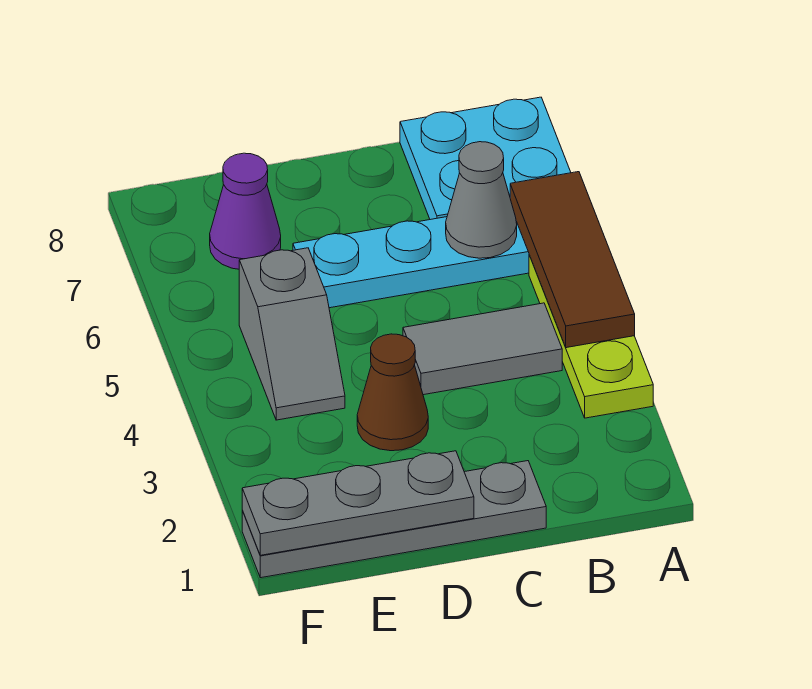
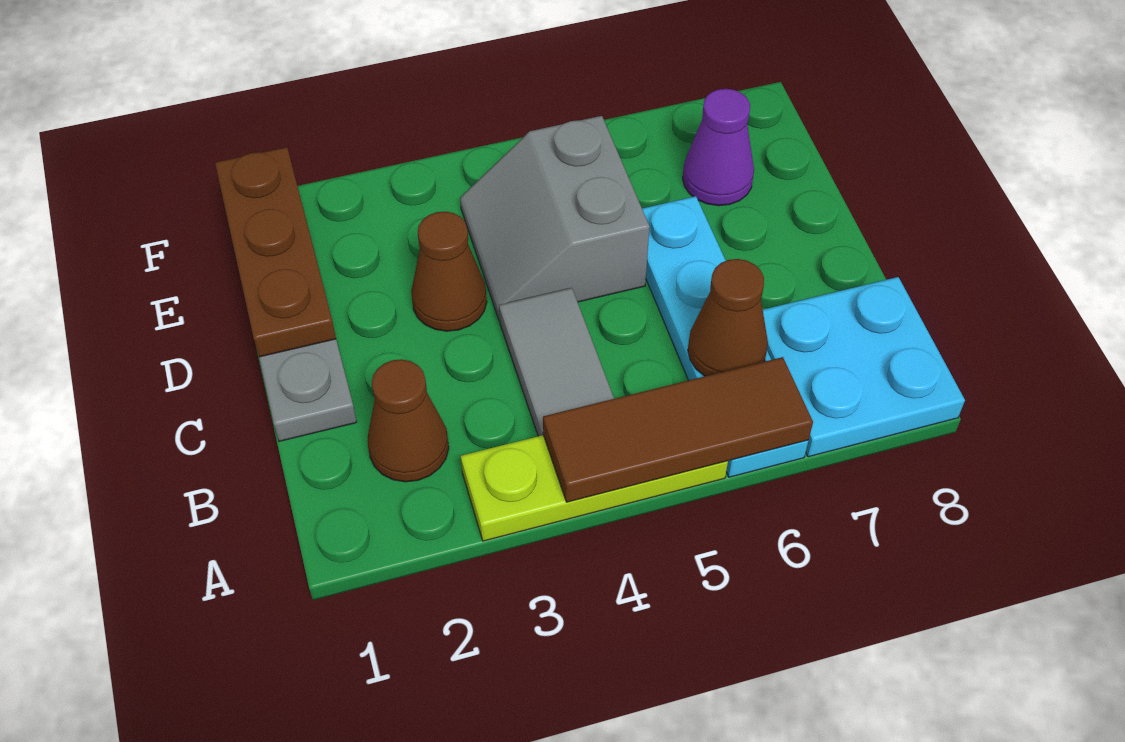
none -> brown 1x1 cone [368,359,449,482]
grey 1x1 cone [446,142,517,258] -> brown 1x1 cone [688,259,768,376]
grey 1x3 plate [242,451,474,555] -> brown 1x3 plate [215,147,336,357]
grey 1x2 slope [239,248,345,420] -> grey 2x2 slope [460,116,650,320]

